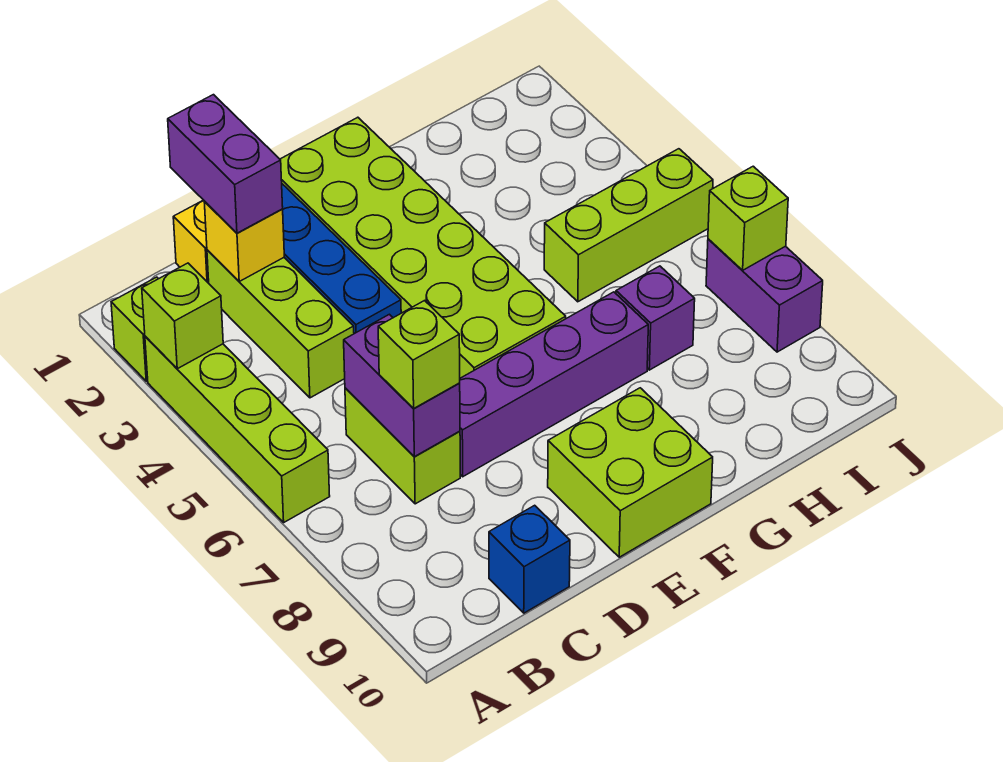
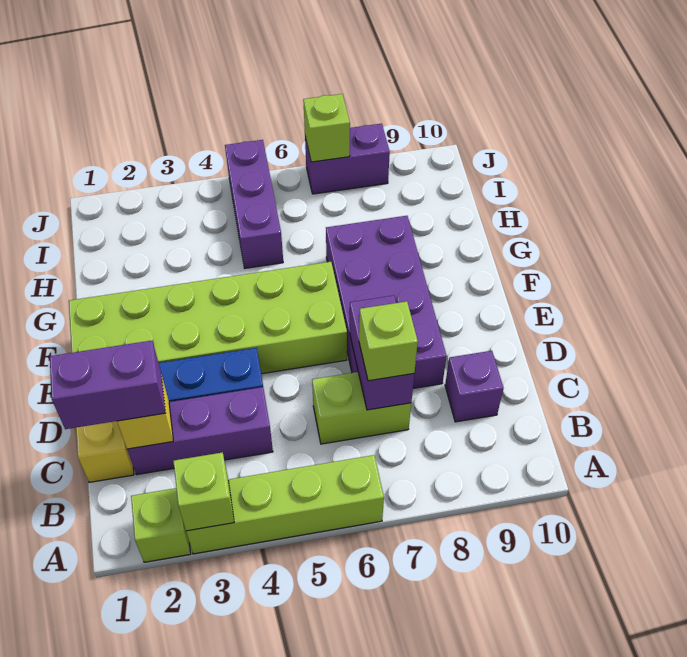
lime 1x3 brick [207,250,354,398] -> purple 1x3 brick [127,387,273,475]
purple 1x2 brick [344,314,460,457] -> purple 1x2 brick turned to [350,295,414,410]
blue 1x1 brick [489,505,570,613] -> none
purple 1x4 brick [460,292,648,477] -> purple 2x4 brick [326,216,447,388]
lime 2x2 brick [548,388,713,557] -> none
lime 1x3 brick [544,149,713,302] -> purple 1x3 brick [225,140,283,268]
purple 1x1 brick [616,266,695,370] -> purple 1x1 brick moved to [445,351,504,422]

